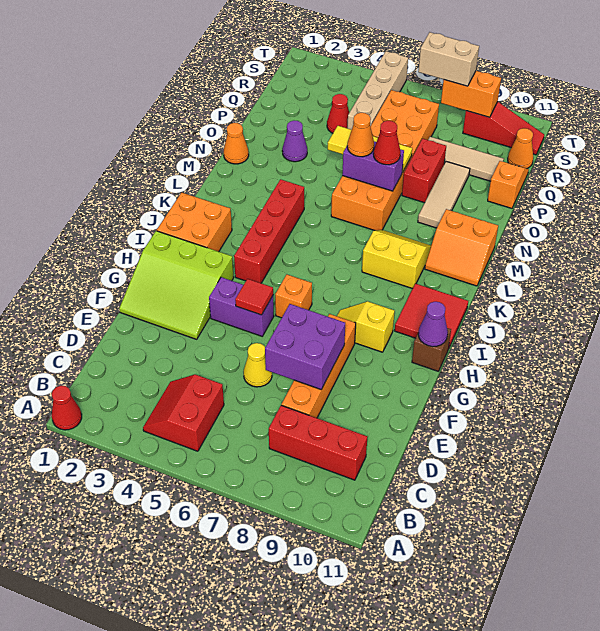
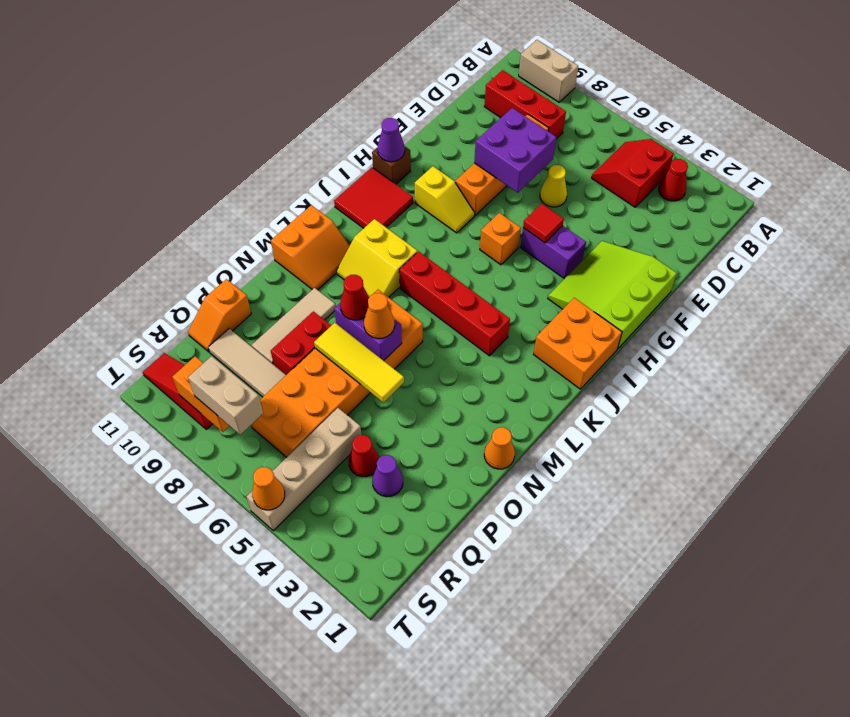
red 1x1 cone [52,386,82,430] -> red 1x1 cone moved to [659,159,688,201]
none -> tan 1x2 brick [519,40,578,102]
red 2x2 slope [143,374,224,451] -> red 2x2 slope turned to [591,139,674,207]
lime 3x3 slope [119,231,234,339] -> lime 3x3 slope turned to [548,241,677,349]
red 1x4 brick [234,179,304,283] -> red 1x4 brick turned to [399,252,510,356]
orange 2x2 slope [425,209,498,286] -> orange 2x2 slope turned to [271,205,350,290]
purple 1x1 cone [282,120,307,162] -> purple 1x1 cone moved to [372,455,403,497]
orange 1x1 cone [508,128,533,169] -> orange 1x1 cone moved to [252,467,285,510]

